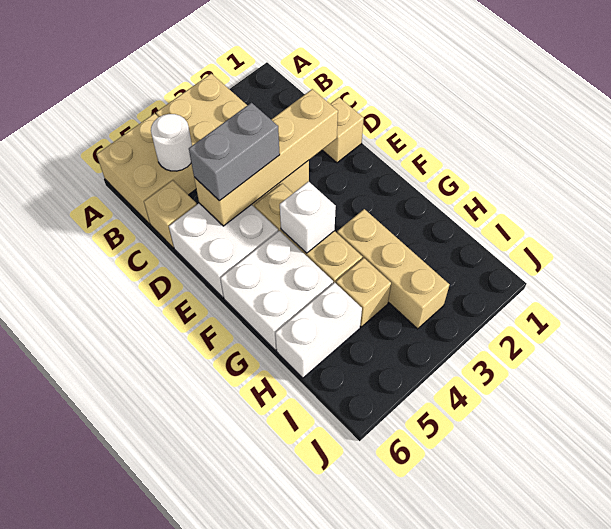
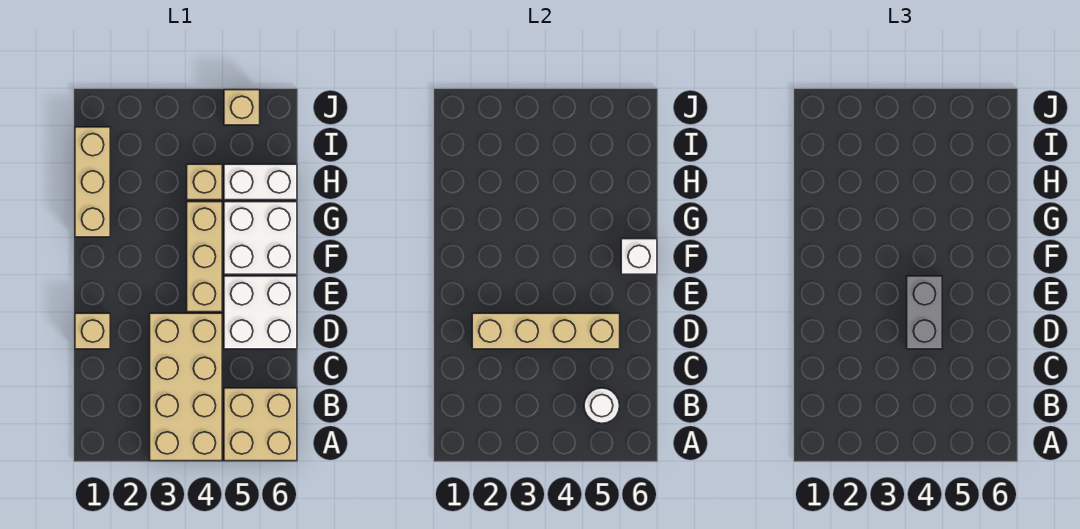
tan 1x1 brick [144,180,197,248] -> tan 1x1 brick moved to [224,90,260,125]
grey 1x2 brick [189,103,280,201] -> grey 1x2 brick turned to [907,276,942,349]
white 1x1 brick [280,182,336,253] -> white 1x1 brick moved to [621,239,657,274]
tan 1x3 brick [337,209,450,329] -> tan 1x3 brick moved to [75,127,110,237]

